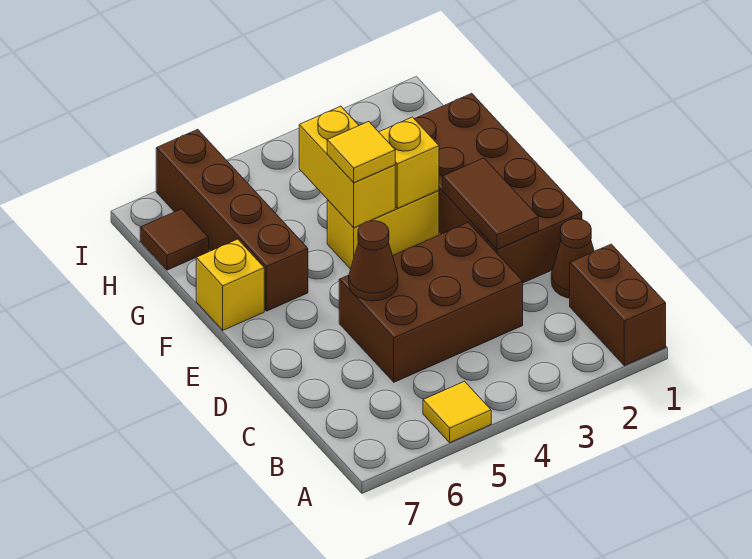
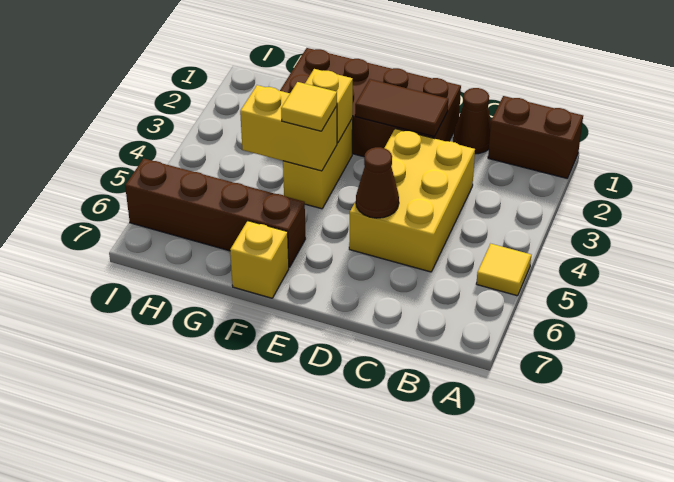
brown 2x3 brick [339,223,523,382] -> yellow 2x3 brick [349,129,475,272]
brown 1x1 tile [140,209,209,270] -> none

